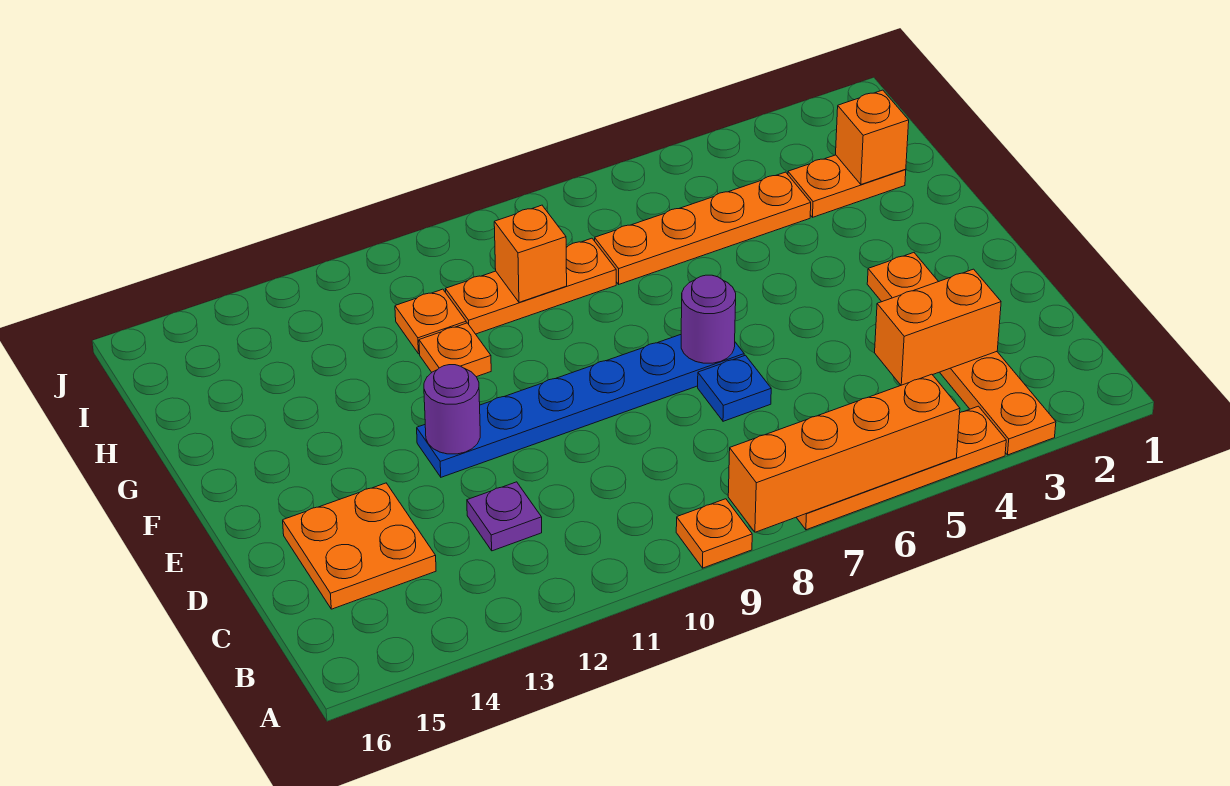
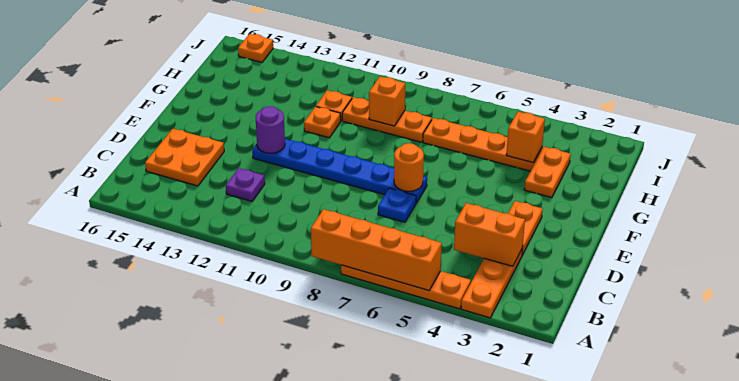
orange 1x1 plate [676,499,752,568] -> orange 1x1 plate moved to [238,34,273,62]
purple 1x1 round brick [681,275,736,363] -> orange 1x1 round brick [394,143,424,191]
orange 1x2 plate [788,155,906,217] -> orange 1x2 plate turned to [524,147,571,198]
orange 1x1 brick [836,90,909,184] -> orange 1x1 brick moved to [506,112,545,163]

